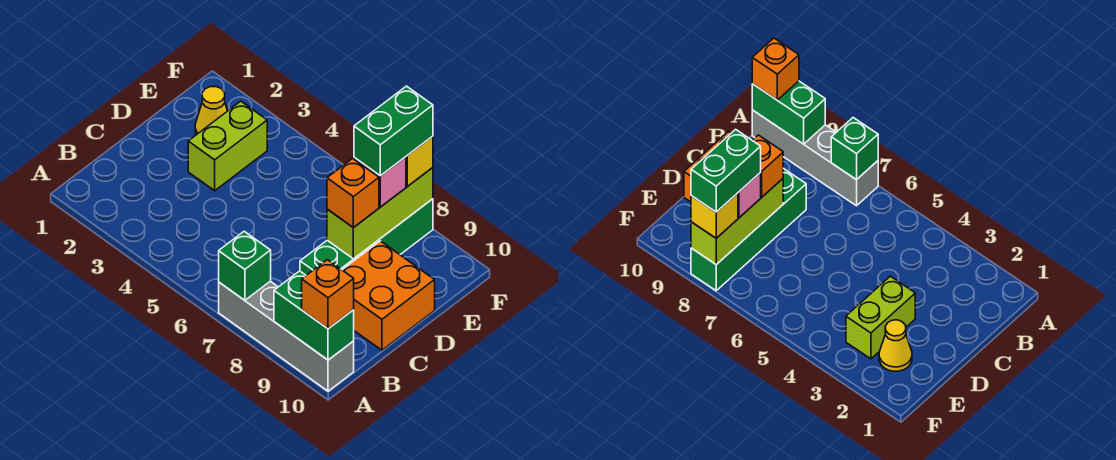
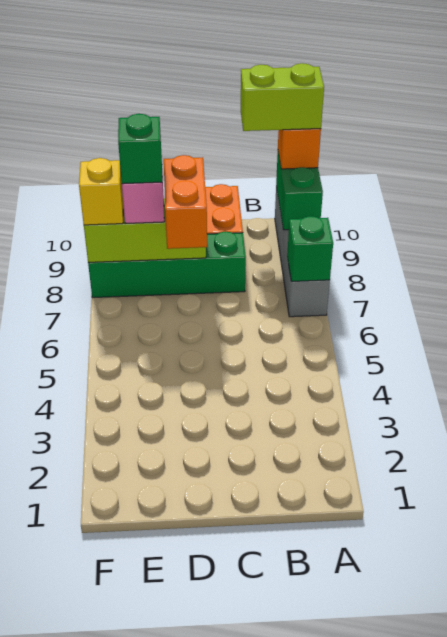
lime 1x2 brick [188,101,267,191] -> lime 1x2 brick moved to [241,63,324,131]
orange 1x1 brick [327,158,379,228] -> orange 1x2 brick [164,155,207,249]
yellow 1x1 cone [195,87,227,135] -> none
green 1x2 brick [354,86,433,176] -> green 1x1 brick [118,114,162,184]

